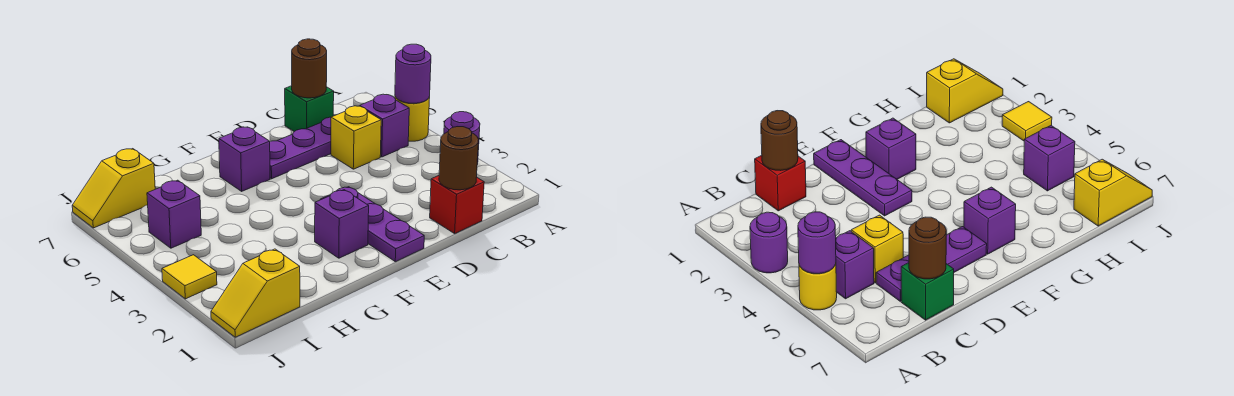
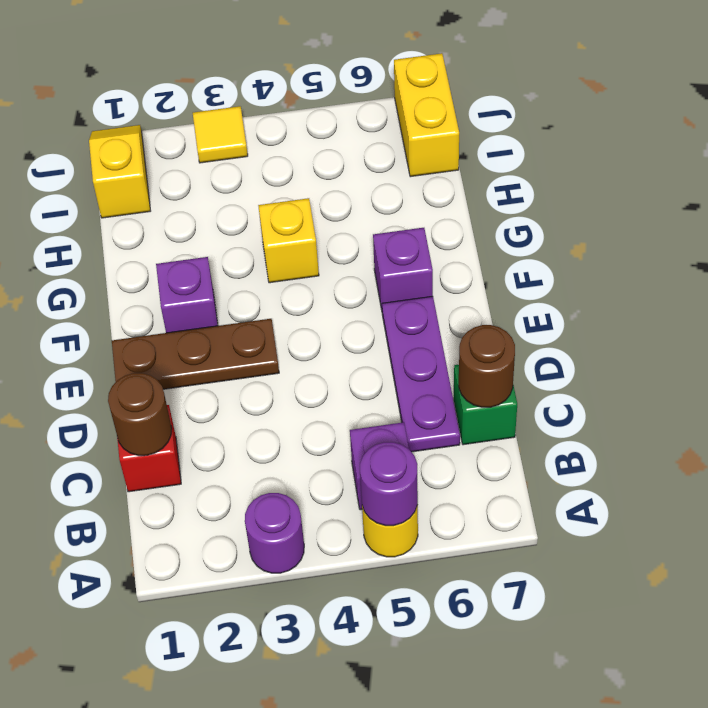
yellow 1x1 brick [331,106,381,169] -> yellow 1x1 brick moved to [258,198,319,283]
purple 1x3 plate [320,187,424,262] -> brown 1x3 plate [112,319,279,389]
purple 1x1 brick [147,180,201,248] -> none
yellow 1x2 slope [72,149,155,228] -> yellow 1x2 brick [394,53,459,177]

